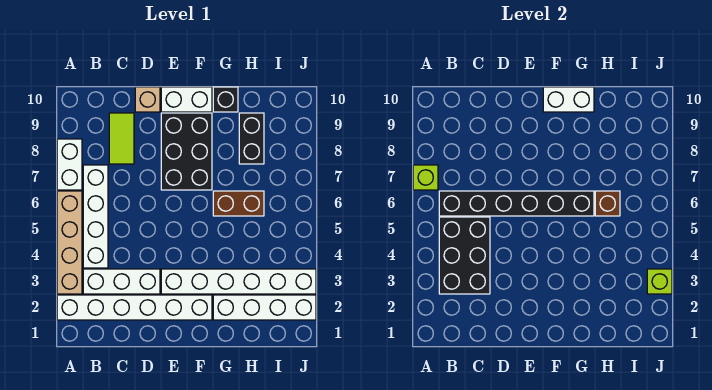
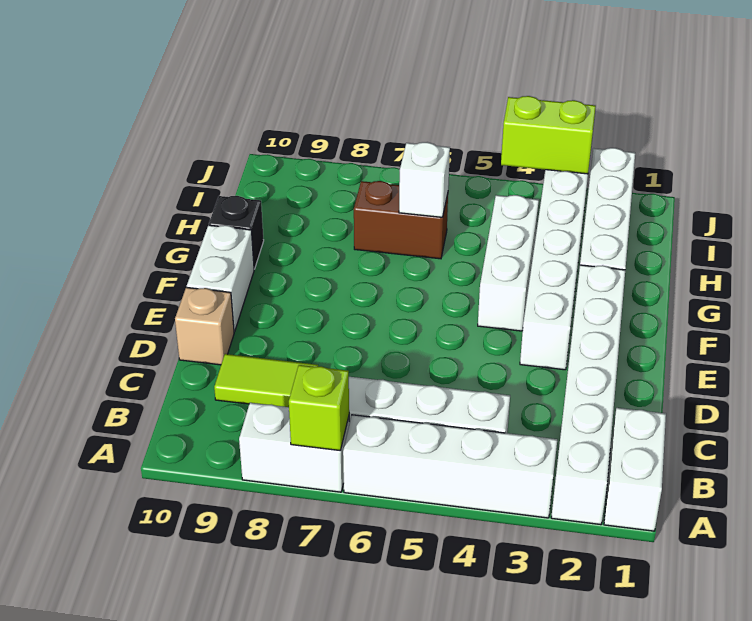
tan 1x4 brick [57,191,82,294] -> white 1x4 brick [343,415,557,518]
white 1x3 brick [83,269,160,294] -> white 1x3 brick moved to [478,195,539,331]
black 2x3 brick [439,217,490,294] -> none
black 1x6 brick [439,191,594,216] -> none
black 2x3 brick [161,113,212,190] -> none
white 1x2 brick [543,87,594,112] -> white 1x2 brick moved to [604,408,666,531]
brown 1x2 brick [213,191,264,216] -> brown 1x2 brick turned to [354,181,448,259]
brown 1x1 brick [595,191,620,216] -> white 1x1 brick [399,142,450,217]
black 1x2 brick [239,113,264,164] -> none
lime 1x1 brick [647,269,672,294] -> lime 1x2 brick [501,96,596,174]

